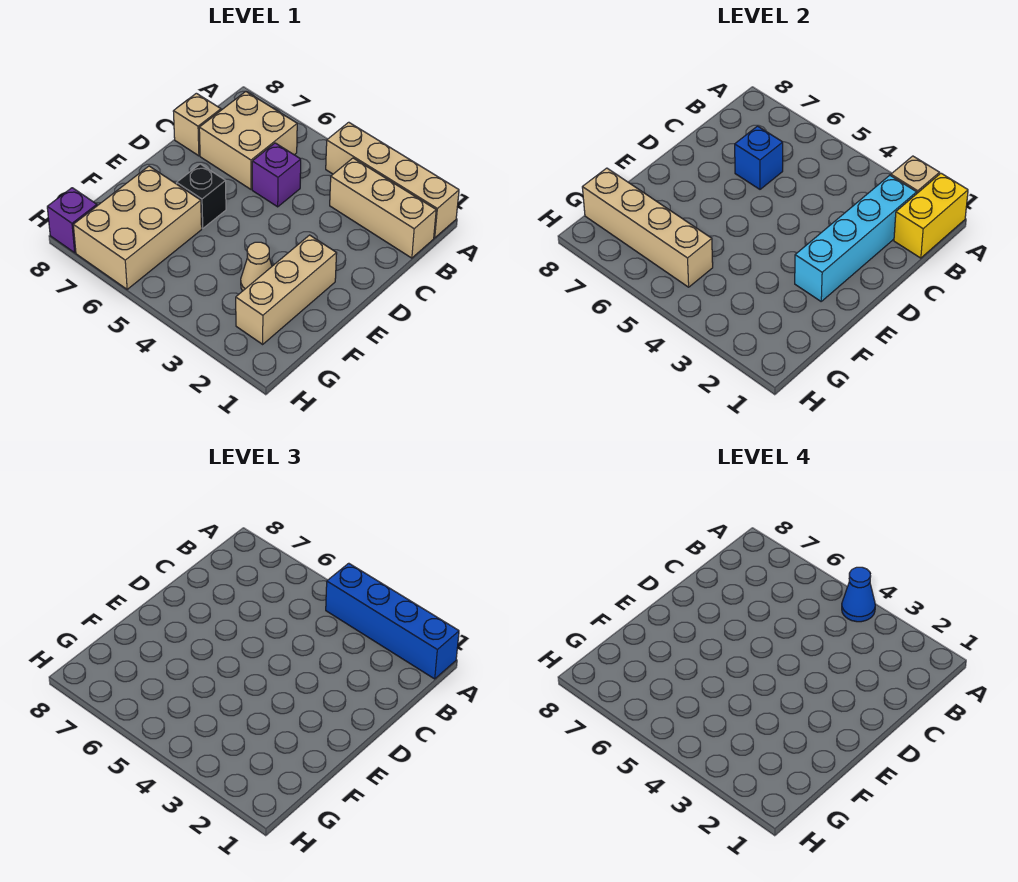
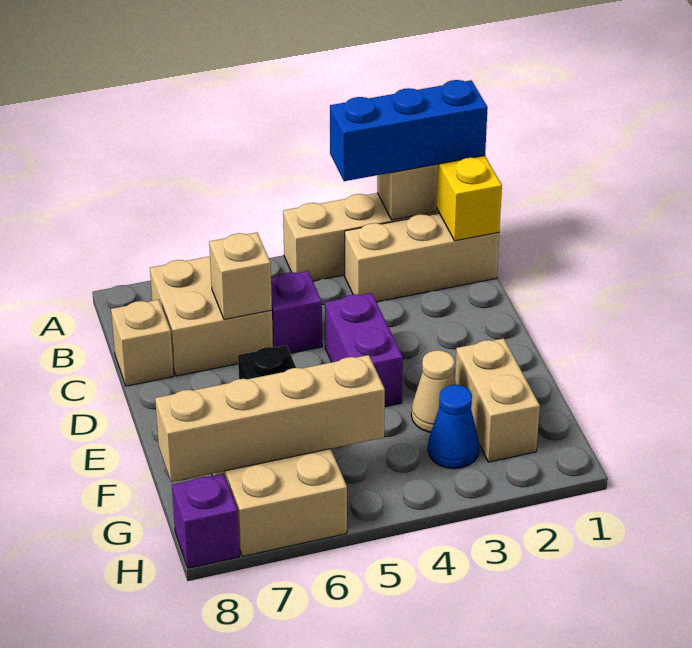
blue 1x4 brick [326,563,459,679] -> blue 1x3 brick [330,80,488,181]
blue 1x1 cone [842,567,875,622] -> blue 1x1 cone moved to [428,385,479,469]
cyan 1x4 brick [795,175,917,301] -> none
blue 1x1 brick [735,126,783,189] -> tan 1x1 brick [209,233,272,319]
none -> purple 1x2 brick [325,293,403,407]
tan 1x3 brick [236,235,337,344] -> tan 1x2 brick [455,338,540,462]

